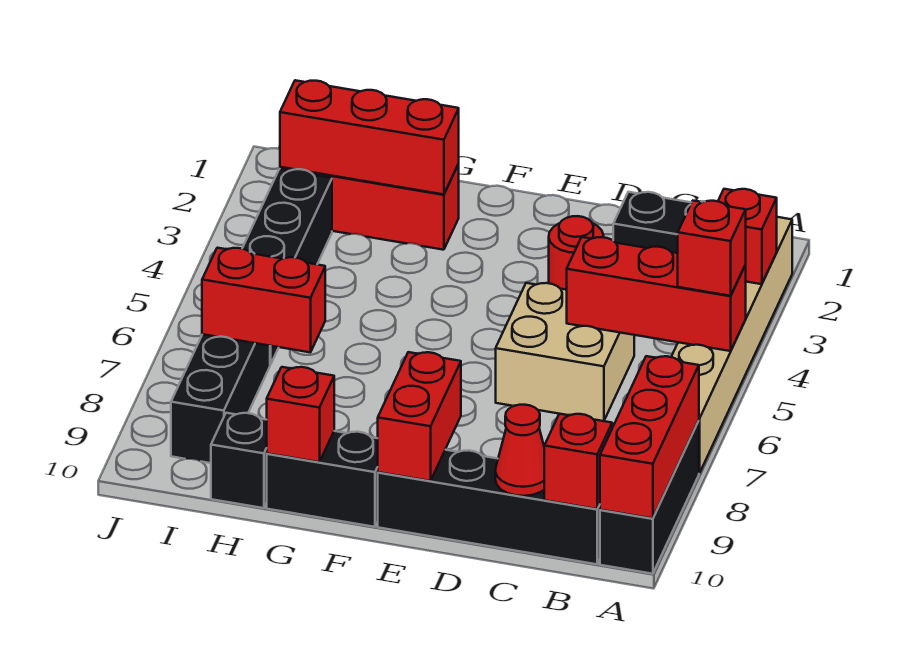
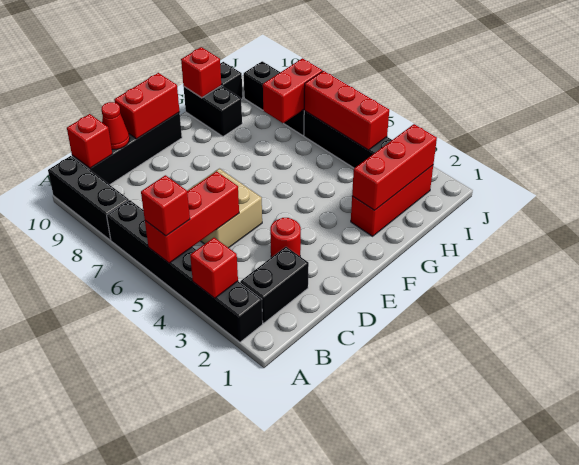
tan 1x6 brick [671,217,792,473] -> black 1x6 brick [107,200,263,342]
red 1x3 brick [600,356,699,518] -> red 1x3 brick moved to [304,71,389,150]
red 1x2 brick [378,352,461,481] -> red 1x2 brick turned to [114,73,180,139]
black 1x2 brick [267,431,378,527] -> black 1x2 brick turned to [184,86,242,136]

